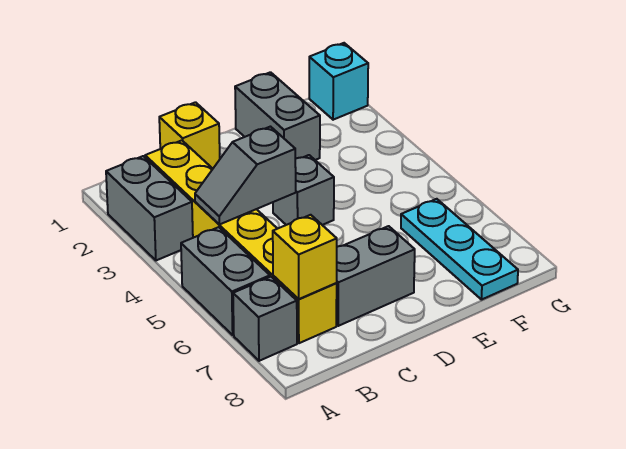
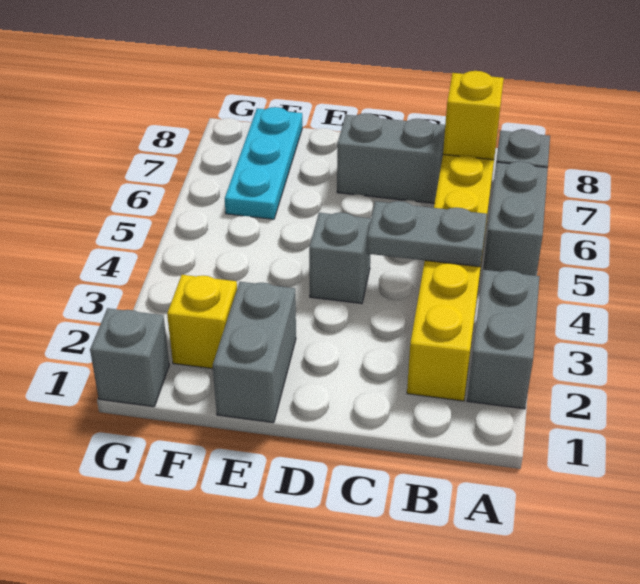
grey 1x2 slope [195,127,296,225] -> grey 1x2 plate [367,201,487,267]
yellow 1x1 brick [159,102,220,168] -> yellow 1x1 brick moved to [167,275,237,369]
cyan 1x1 brick [309,43,368,120] -> grey 1x1 brick [90,308,169,407]

